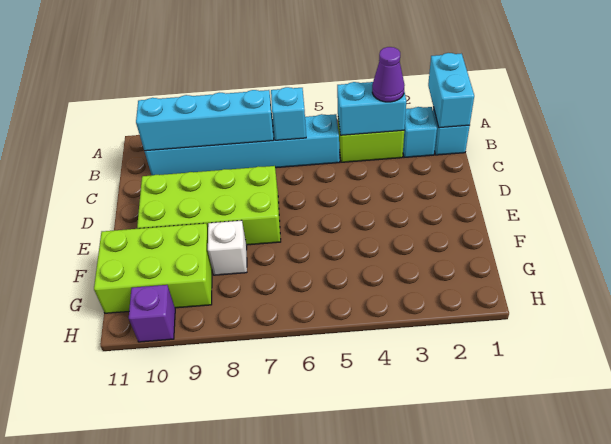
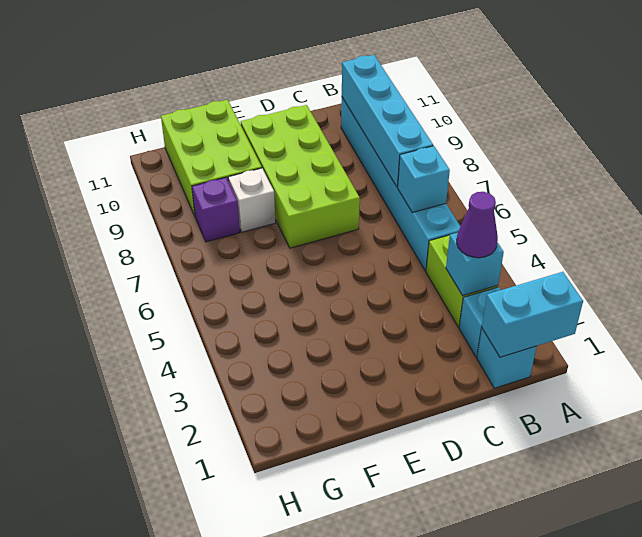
cyan 1x2 brick [337,82,406,135] -> cyan 1x1 brick [446,233,504,296]
purple 1x1 brick [129,285,175,342] -> purple 1x1 brick moved to [192,177,240,242]

